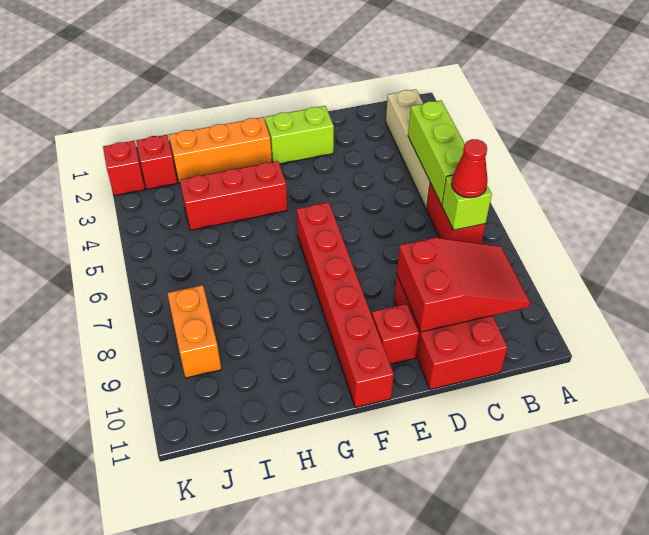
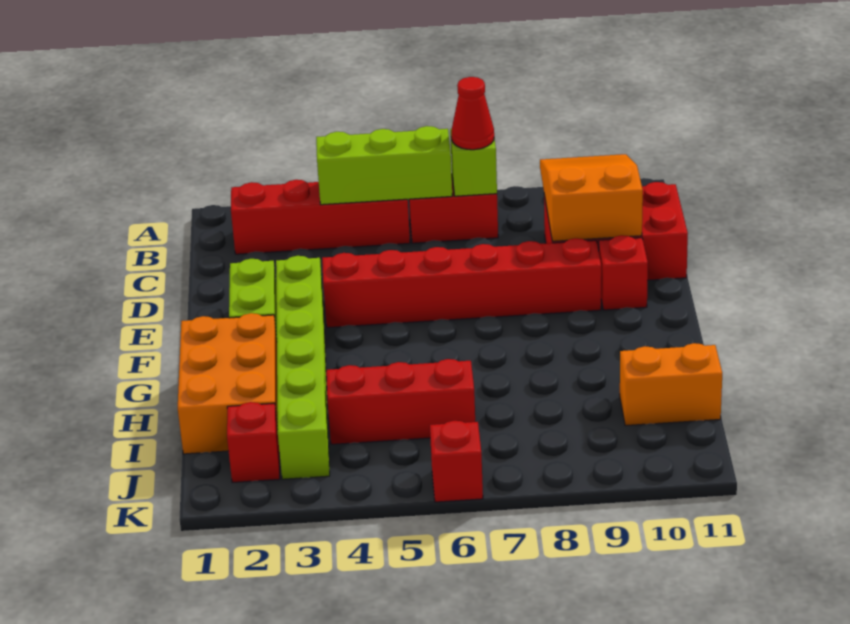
tan 1x4 brick [386,89,430,208] -> red 1x4 brick [231,180,410,254]
red 2x3 slope [397,237,530,332] -> orange 2x3 slope [540,154,643,241]
none -> lime 1x6 brick [276,256,330,479]
red 1x6 brick [297,202,394,408] -> red 1x6 brick moved to [322,238,601,328]
orange 1x3 brick [169,117,272,183] -> orange 2x3 brick [178,313,278,454]
red 1x3 brick [180,161,287,230] -> red 1x3 brick turned to [326,359,475,444]
orange 1x2 brick [168,285,222,378] -> orange 1x2 brick moved to [620,343,722,426]
red 1x1 brick [103,141,145,196] -> red 1x1 brick moved to [430,421,483,502]

